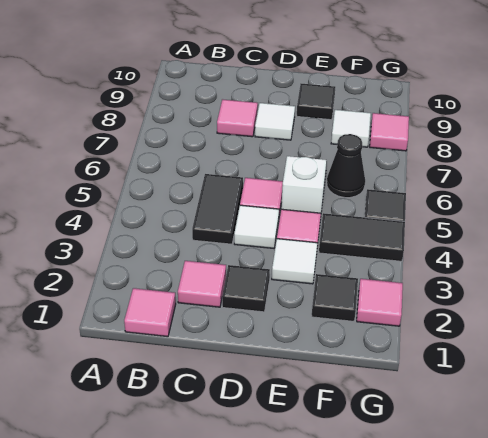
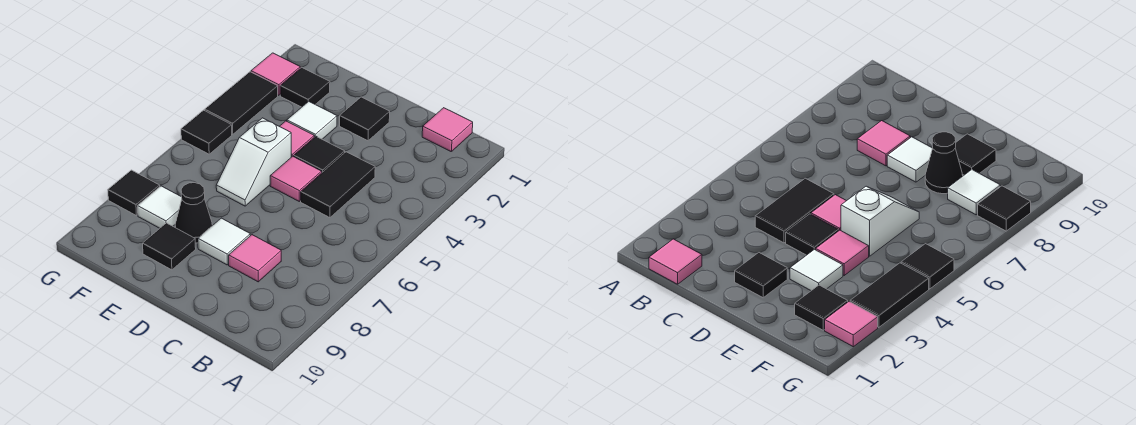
pink 1x1 tile [178,261,226,307] -> none
white 1x1 tile [234,205,279,248] -> black 1x1 tile [294,136,345,172]
black 1x2 tile [319,213,405,261] -> black 1x2 tile turned to [205,72,278,134]
black 1x1 cone [327,134,365,198] -> black 1x1 cone moved to [175,183,212,243]
pink 1x1 tile [370,113,409,151] -> black 1x1 tile [108,170,160,216]

